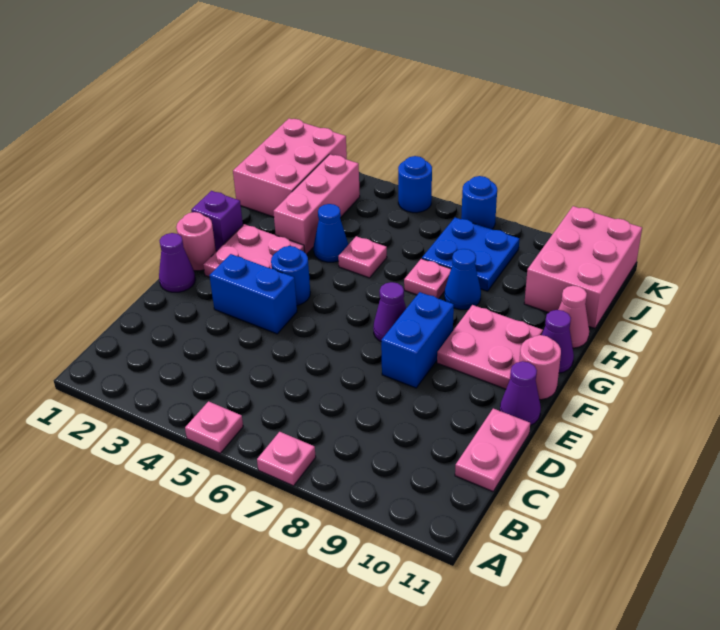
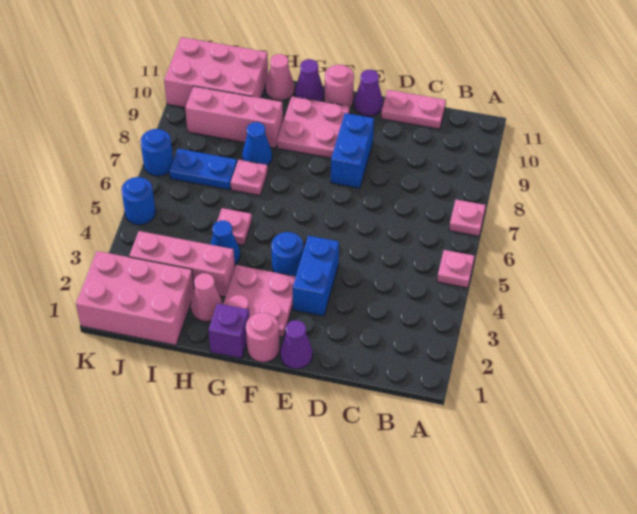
blue 1x2 brick [381,292,454,388] -> blue 1x2 brick turned to [331,113,374,188]
purple 1x1 cone [373,282,406,341] -> none
none -> pink 1x1 cone [191,273,223,321]
none -> pink 1x3 brick [185,86,283,148]
blue 2x2 plate [422,218,519,291] -> blue 1x2 plate [169,149,237,190]

